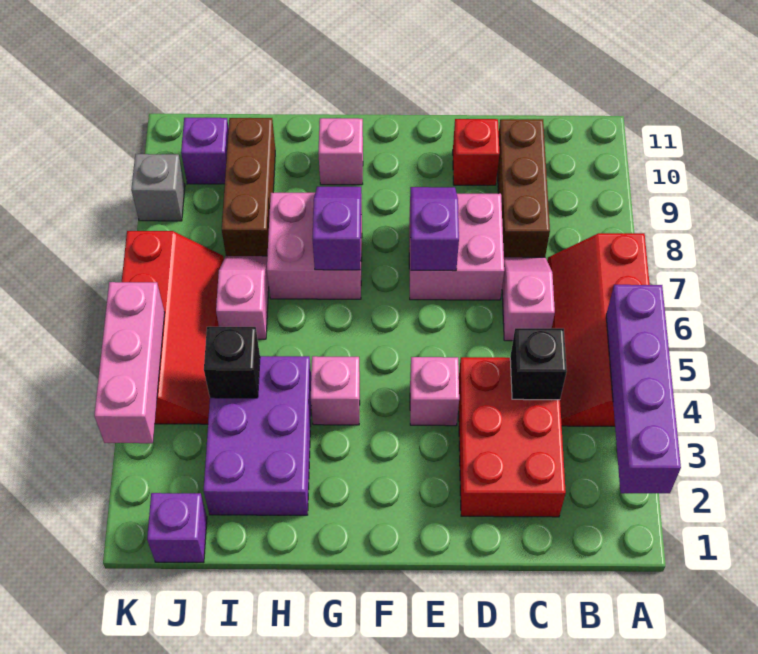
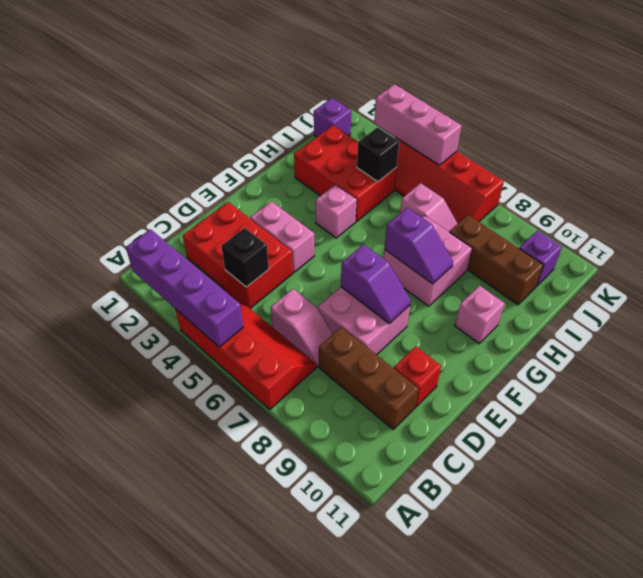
pink 1x1 brick [410,357,459,426] -> pink 1x2 brick [250,201,314,272]
purple 2x3 brick [204,356,311,515] -> red 2x3 brick [294,125,397,222]
grey 1x1 brick [131,154,185,221] -> none

